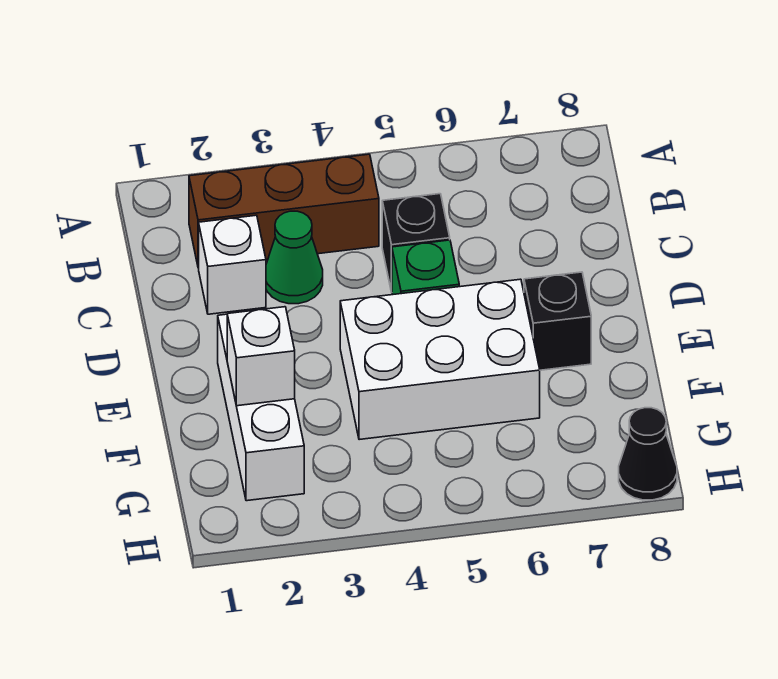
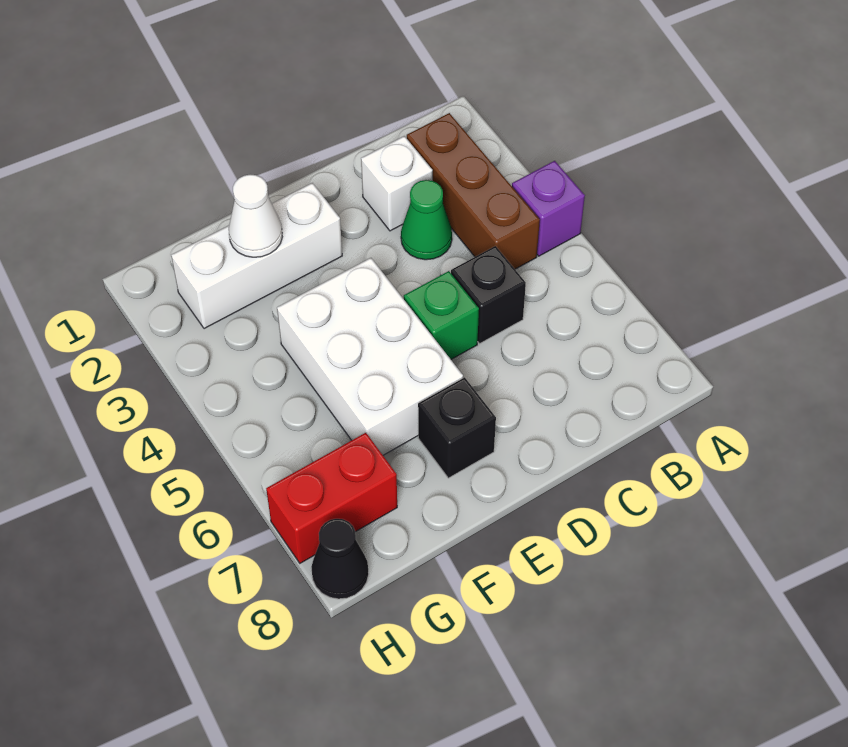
none -> purple 1x1 brick [512,161,585,256]
white 1x1 brick [227,307,295,406] -> white 1x1 cone [229,174,282,257]
none -> red 1x2 brick [266,433,397,563]

